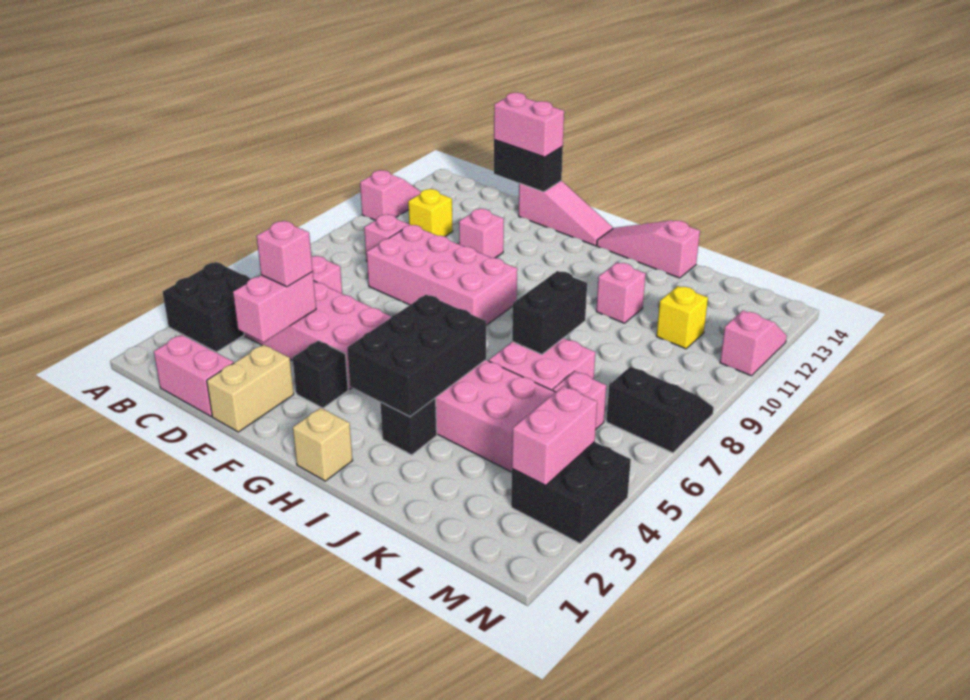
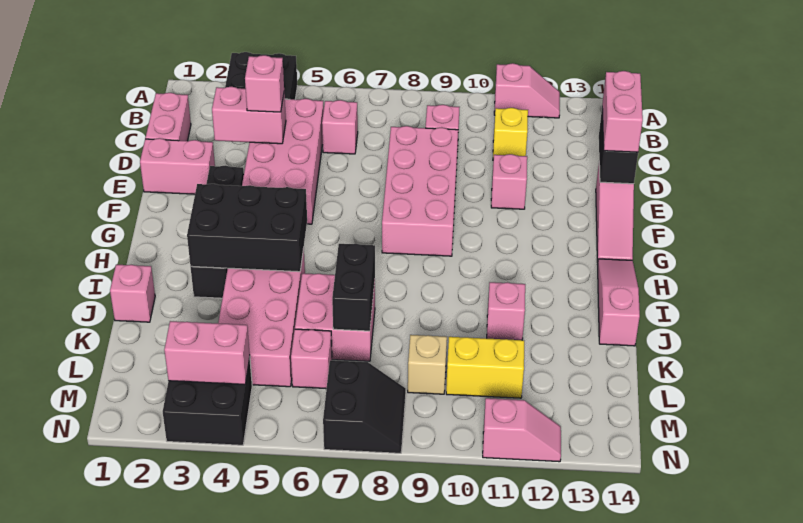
tan 1x2 brick [207,345,294,432] -> pink 1x2 brick [140,138,215,194]
tan 1x1 brick [293,408,353,481] -> tan 1x1 brick moved to [408,335,447,394]
none -> pink 1x1 brick [110,265,155,322]
black 1x2 brick [512,271,587,354] -> black 1x2 brick turned to [332,244,375,331]
yellow 1x1 brick [656,286,708,349] -> yellow 1x2 brick [446,337,524,398]

